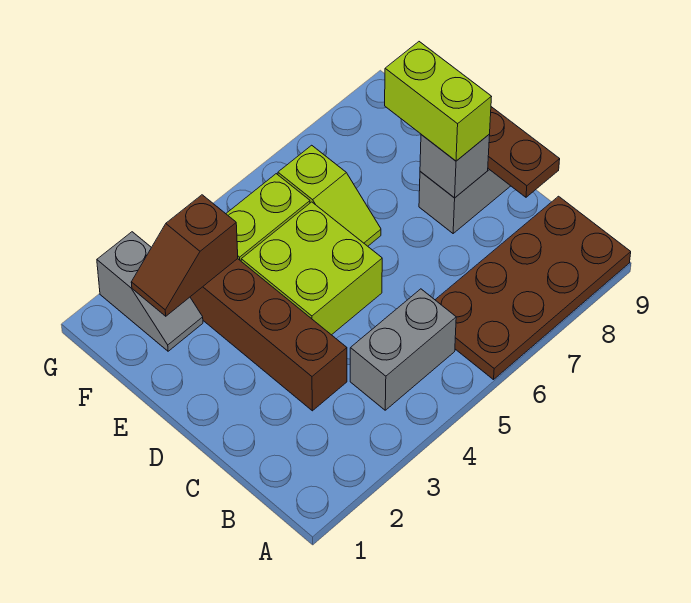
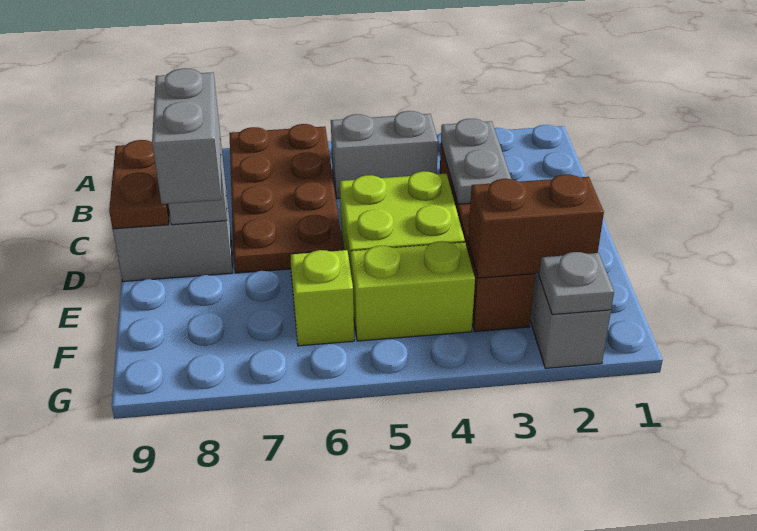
brown 2x4 plate [435,196,631,380] -> brown 2x4 plate turned to [229,124,343,273]
none -> grey 1x2 plate [441,119,511,204]
lime 1x2 brick [385,42,491,161] -> grey 1x2 brick [152,68,221,204]
brown 1x2 slope [131,195,238,316] -> brown 1x2 brick [468,174,604,278]
none -> grey 1x1 plate [539,252,614,315]

